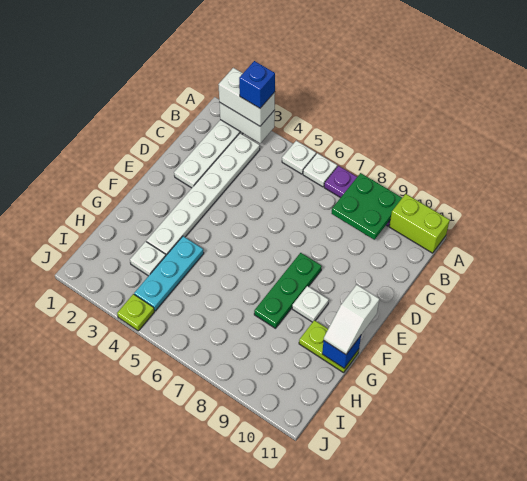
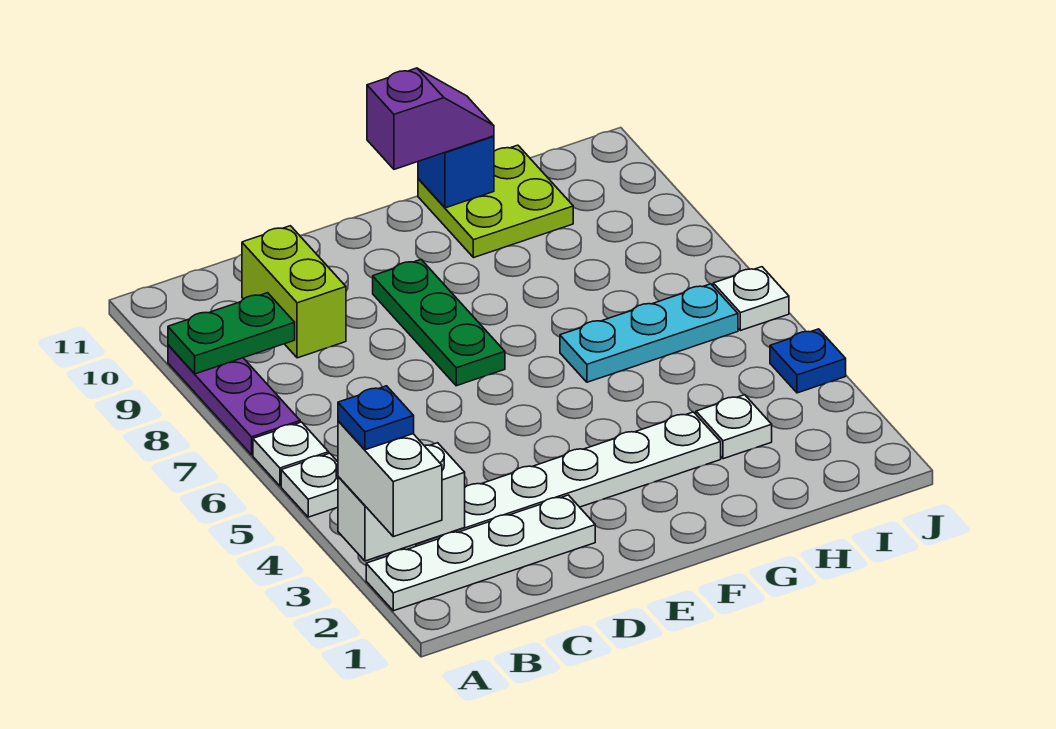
white 1x2 brick [219,102,275,143] -> white 1x2 brick turned to [338,443,465,561]
blue 1x1 brick [239,61,275,108] -> blue 1x1 plate [338,386,414,450]
green 2x2 plate [332,173,402,240] -> green 1x2 plate [168,293,295,374]
lime 1x2 brick [389,194,450,253] -> lime 1x2 brick moved to [242,226,346,358]
green 1x3 plate [254,253,322,328] -> green 1x3 plate turned to [373,260,505,386]
white 1x1 plate [292,286,329,322] -> white 1x1 plate moved to [713,267,789,331]
white 1x2 slope [324,285,379,354] -> purple 1x2 slope [367,68,494,169]
cyan 1x3 plate [134,236,204,311] -> cyan 1x3 plate moved to [560,284,738,382]
lime 1x2 plate [299,320,359,373] -> lime 2x2 plate [418,145,573,258]
lime 1x1 plate [117,294,154,331] -> blue 1x1 plate [770,329,846,393]

